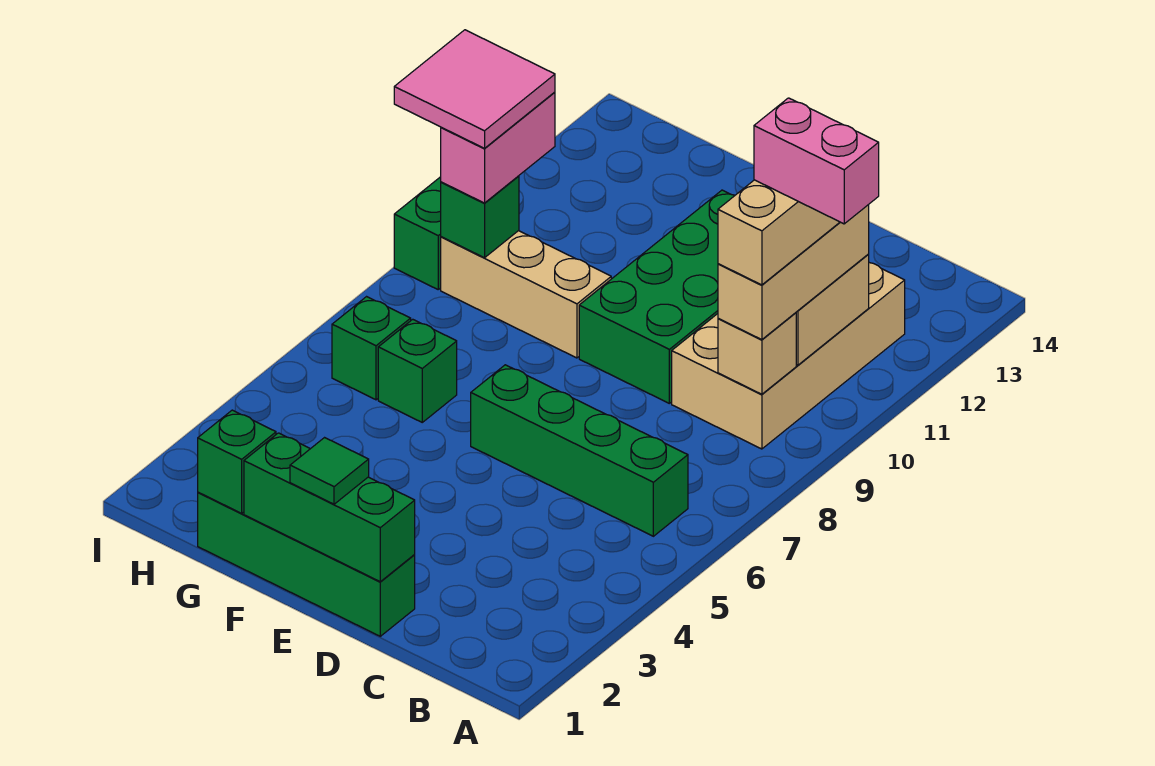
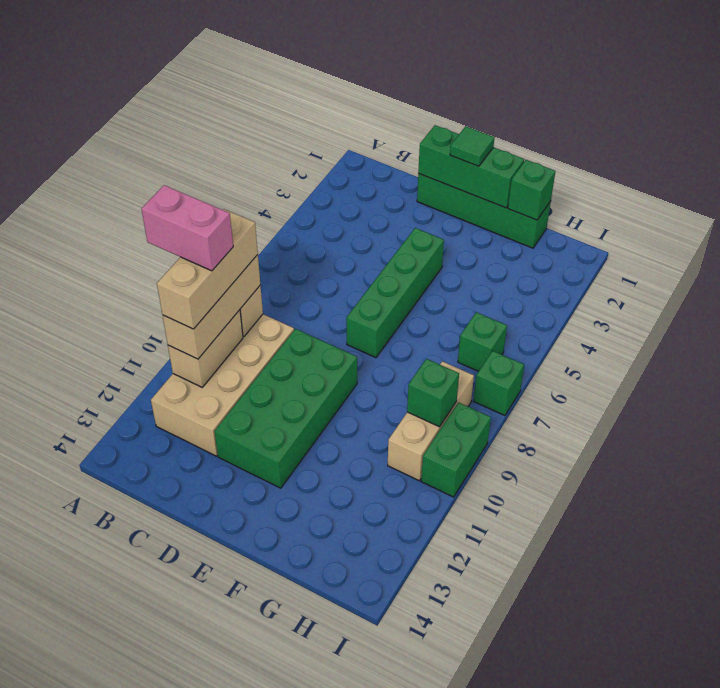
green 1x4 brick [471,365,688,536] -> green 1x4 brick turned to [346,228,444,358]
tan 1x3 brick [441,231,611,358] -> tan 1x3 brick turned to [388,361,474,481]
green 1x1 brick [378,319,457,422] -> green 1x1 brick moved to [474,351,524,416]
pink 1x2 brick [441,92,555,203] -> none
pink 2x2 tile [394,30,555,148] -> none

